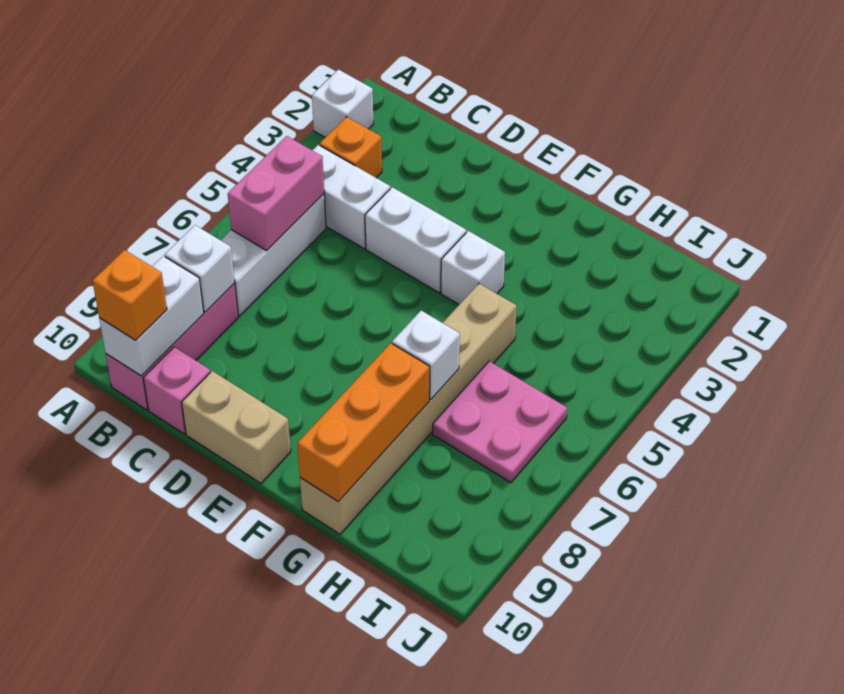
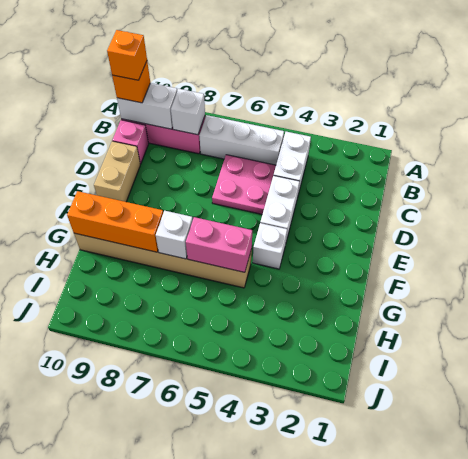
white 1x1 brick [312,70,373,137] -> none
orange 1x1 brick [320,117,382,178] -> orange 1x1 brick moved to [107,30,147,80]
pink 1x2 brick [228,136,324,251] -> pink 1x2 brick moved to [186,217,252,272]
pink 2x2 plate [433,361,567,483] -> pink 2x2 plate moved to [212,155,276,214]

